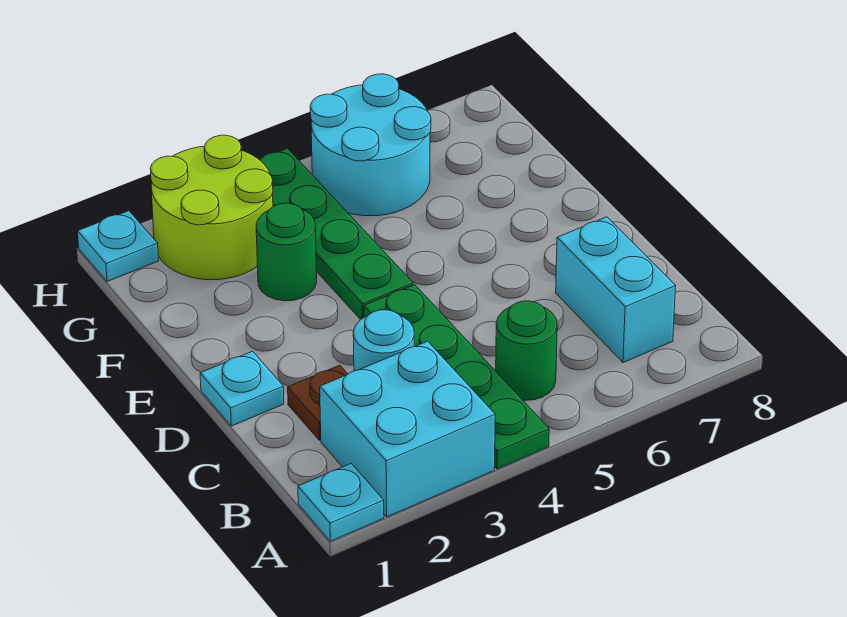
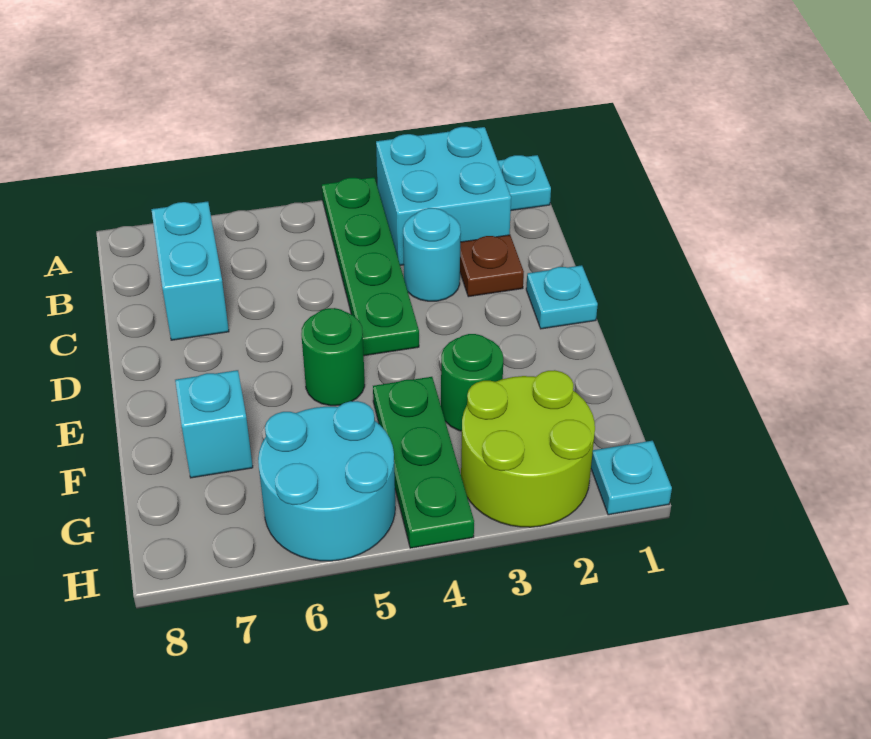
green 1x1 round brick [496,301,557,400] -> green 1x1 round brick moved to [301,308,365,406]
green 1x4 plate [259,148,413,320] -> green 1x3 plate [373,377,474,548]
none -> cyan 1x1 brick [175,370,253,478]

